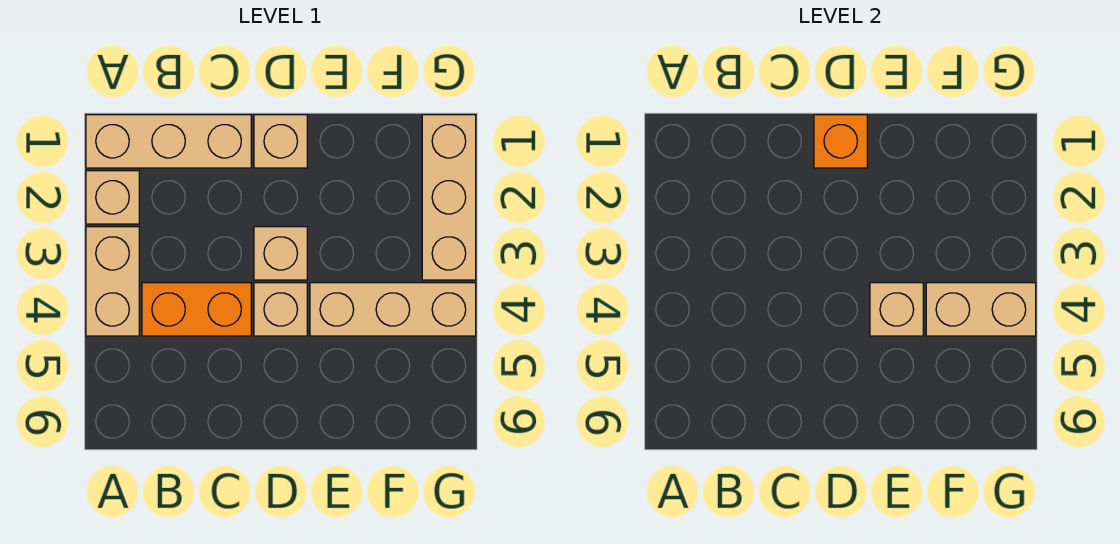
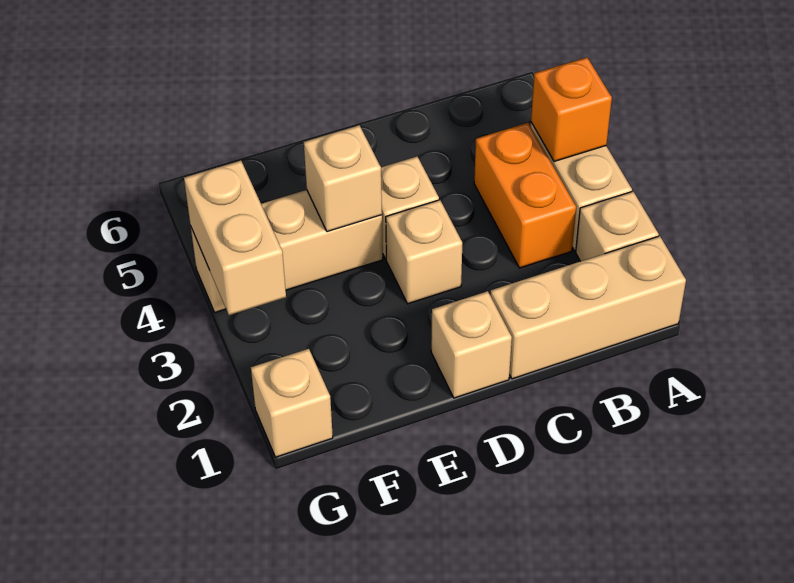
orange 1x2 brick [142,283,251,336] -> orange 1x2 brick turned to [474,123,576,268]
orange 1x1 brick [814,115,867,168] -> orange 1x1 brick moved to [531,57,612,162]
tan 1x2 brick [926,283,1036,336] -> tan 1x2 brick turned to [184,161,286,315]
tan 1x3 brick [422,115,476,280] -> tan 1x1 brick [251,349,333,457]

